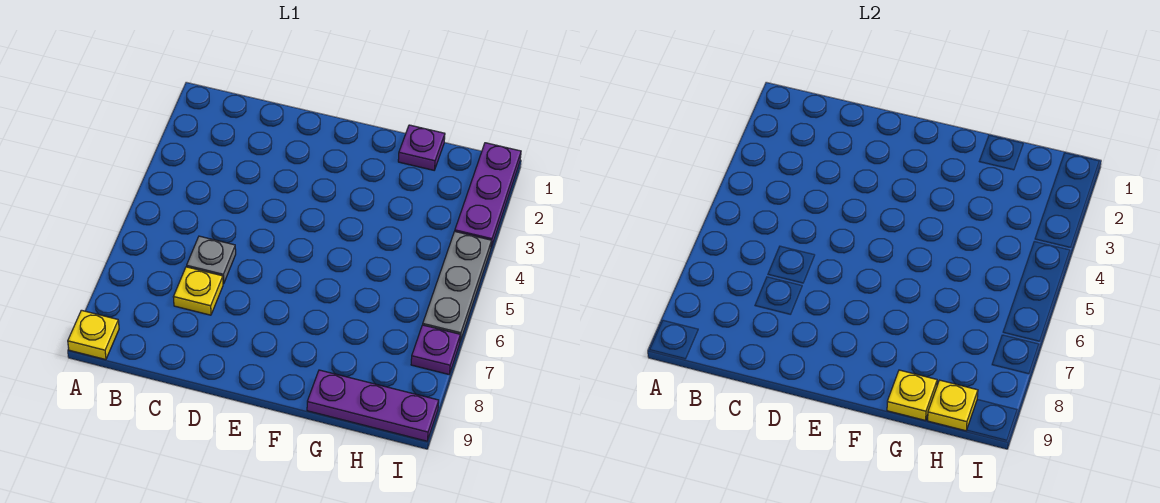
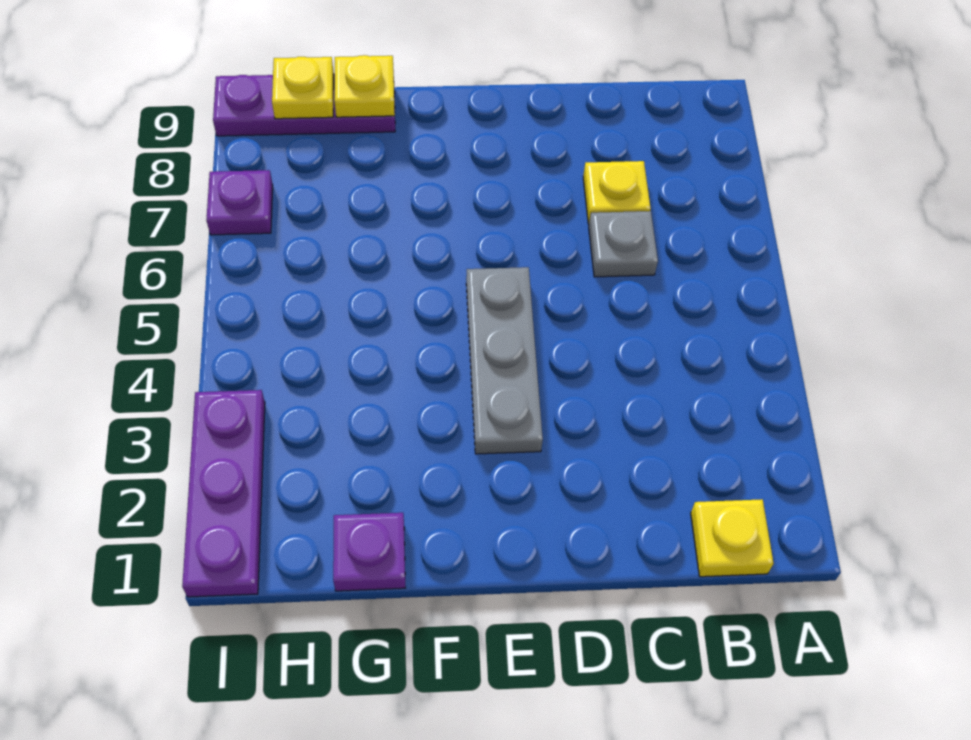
yellow 1x1 plate [68,310,119,360] -> yellow 1x1 plate moved to [691,499,774,577]
grey 1x3 plate [423,231,492,341] -> grey 1x3 plate moved to [466,267,543,454]

